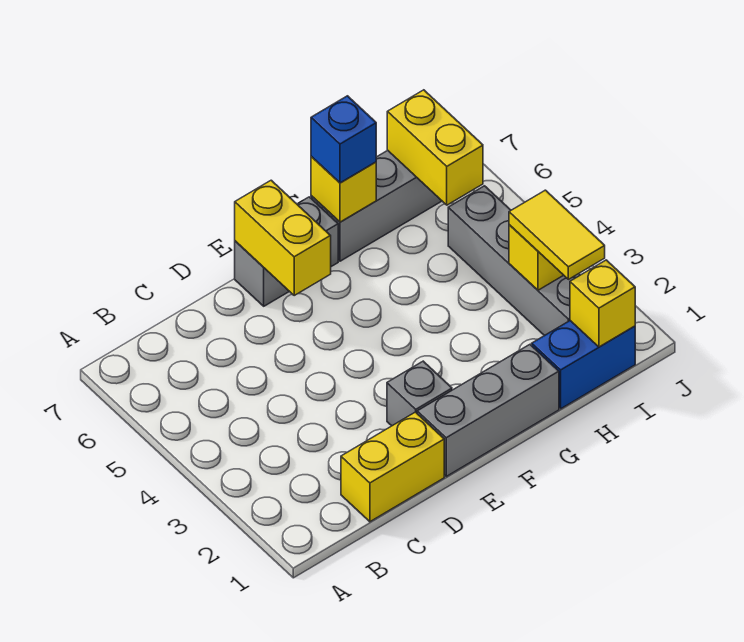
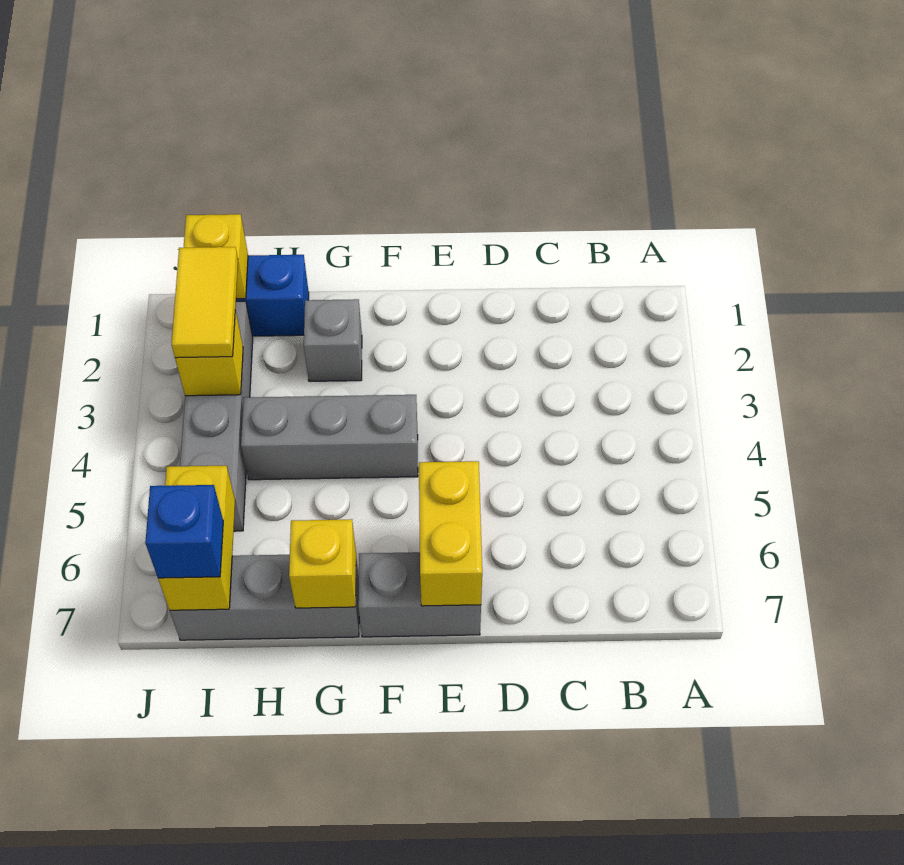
yellow 1x2 brick [341,412,444,522] -> none
grey 1x3 brick [417,345,559,476] -> grey 1x3 brick moved to [241,395,418,480]
grey 1x1 brick [387,361,452,426] -> grey 1x1 brick moved to [304,299,362,381]
blue 1x1 brick [311,96,376,183] -> blue 1x1 brick moved to [145,485,223,578]

